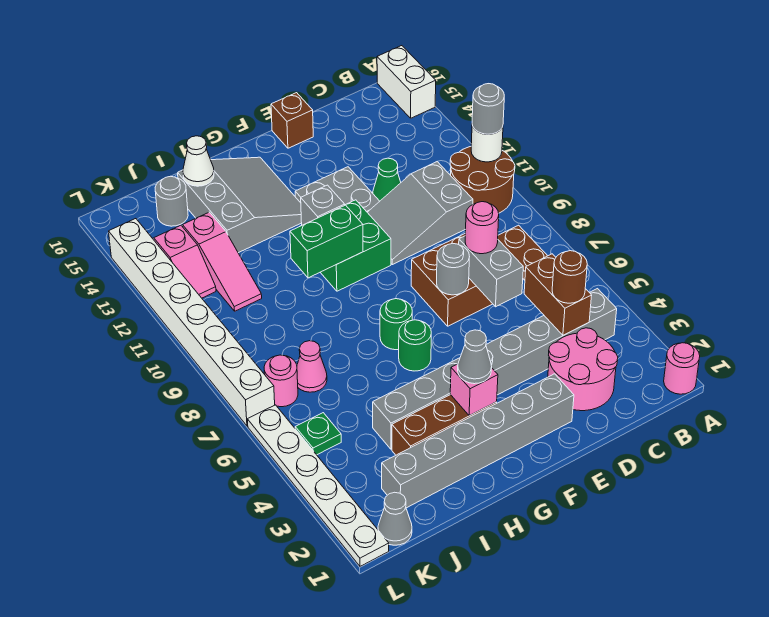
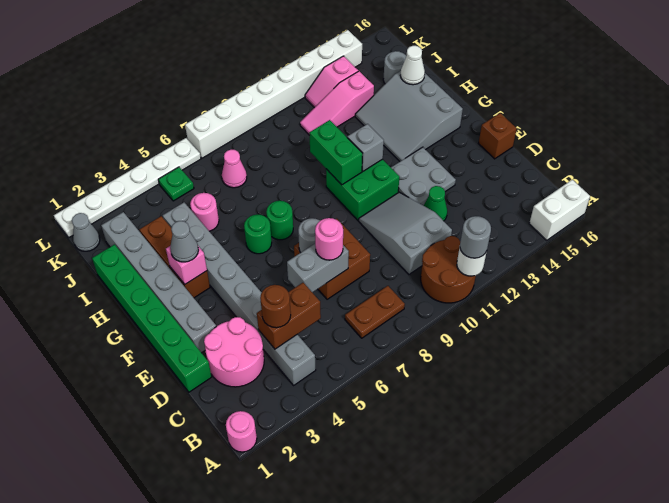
none -> green 1x6 brick [92,244,212,392]
grey 3x3 slope [178,157,302,253] -> grey 3x3 slope turned to [355,71,463,161]
pink 1x1 round brick [264,355,298,407] -> pink 1x1 round brick moved to [190,193,219,231]

